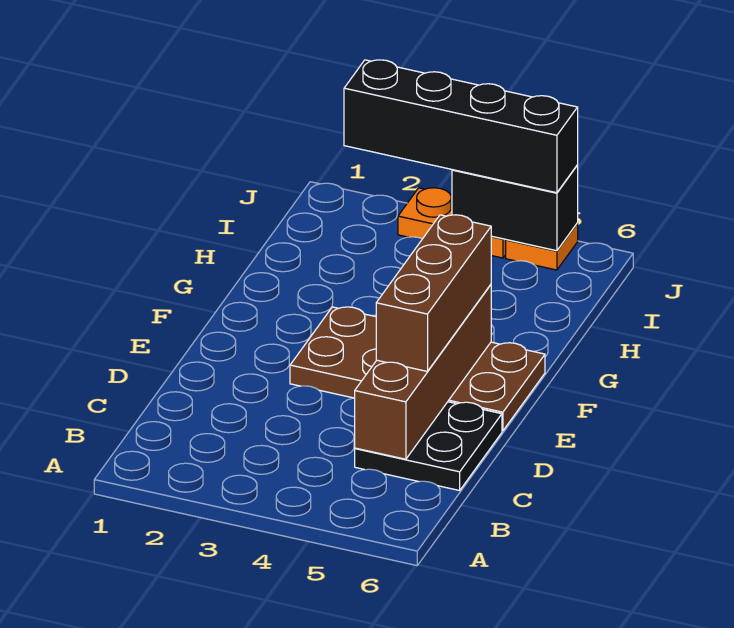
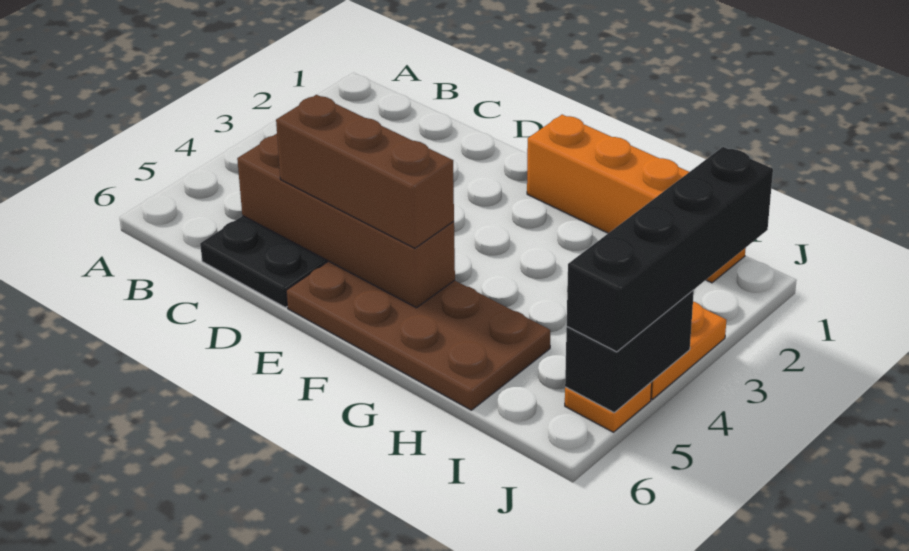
brown 2x4 plate [290,307,545,431] -> brown 2x4 plate turned to [286,261,550,410]
none -> orange 1x4 brick [527,115,746,283]

